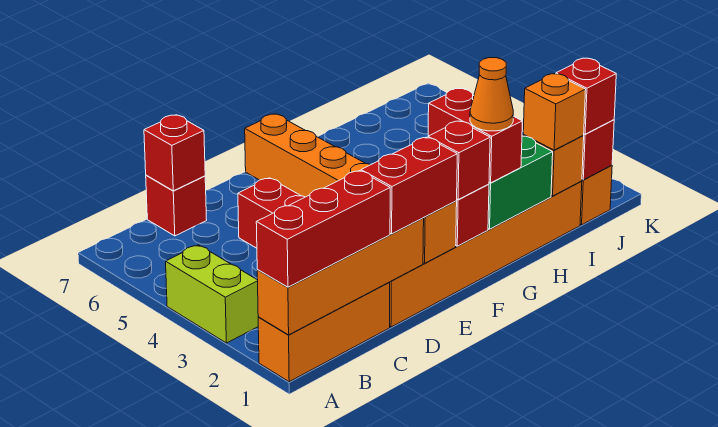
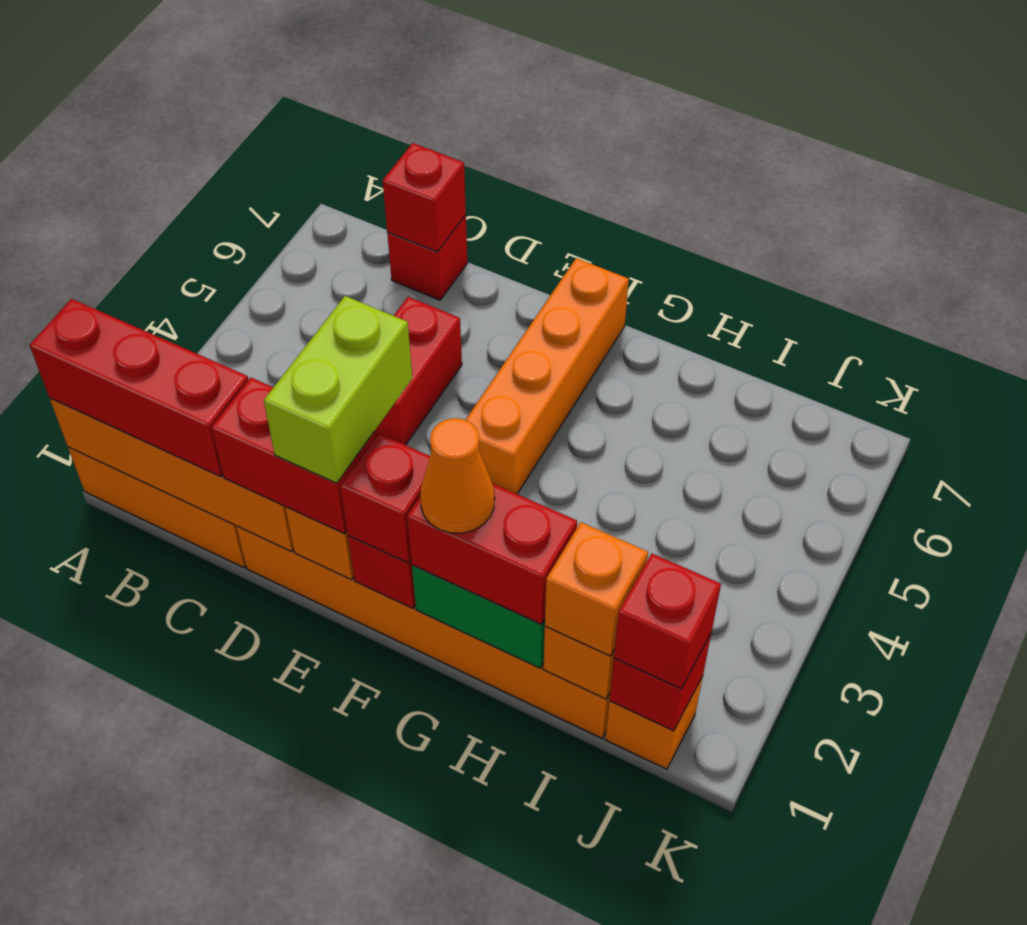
lime 1x2 brick [166,245,258,343] -> lime 1x2 brick moved to [264,296,412,483]
red 1x2 brick [428,88,522,183] -> red 1x2 brick turned to [407,483,577,624]

